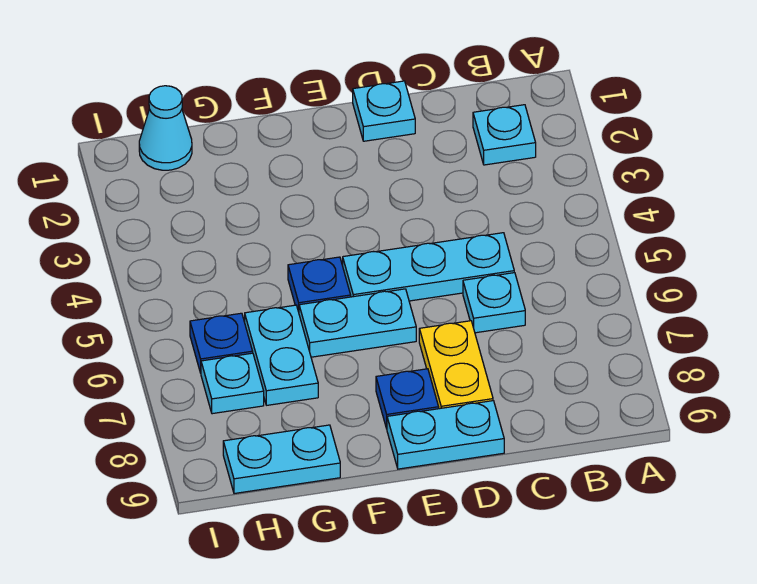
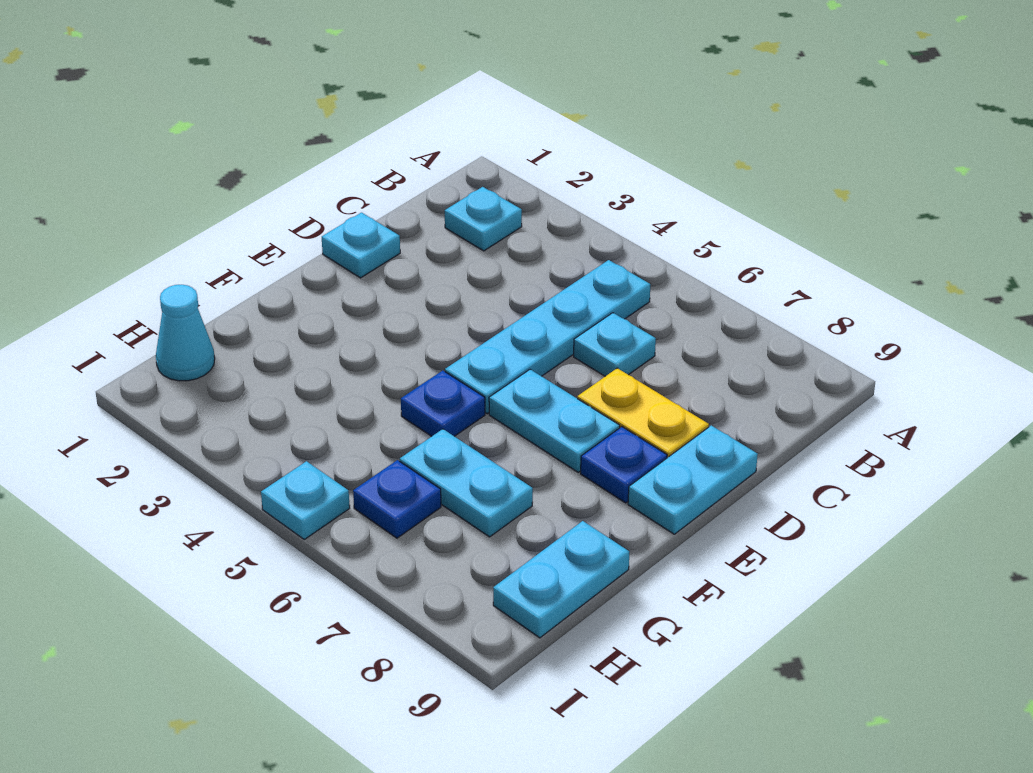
cyan 1x3 plate [343,233,514,301] -> cyan 1x4 plate [445,260,650,414]
cyan 1x2 plate [299,289,416,357] -> cyan 1x2 plate turned to [489,369,620,472]
cyan 1x1 plate [201,353,264,414] -> cyan 1x1 plate moved to [261,461,350,539]

